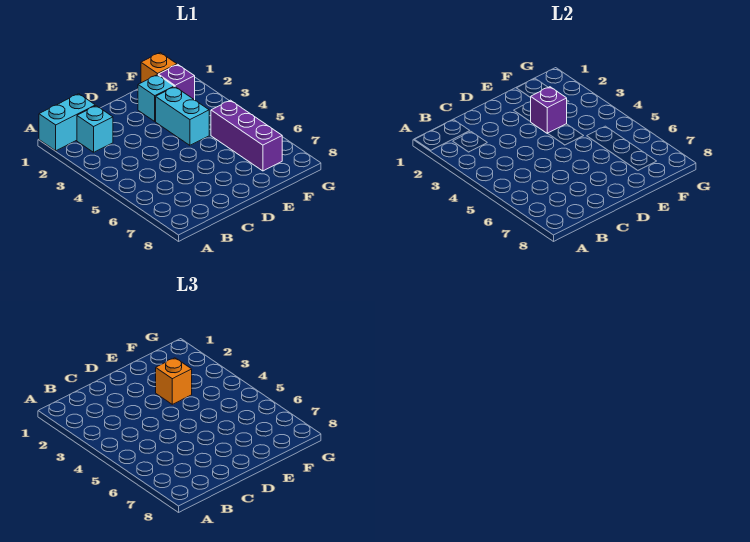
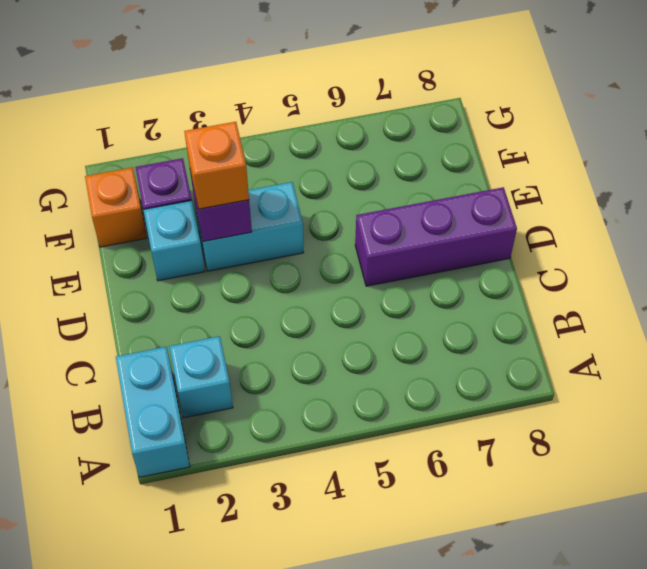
purple 1x3 brick [211,100,282,171] -> purple 1x3 brick moved to [355,187,517,286]

